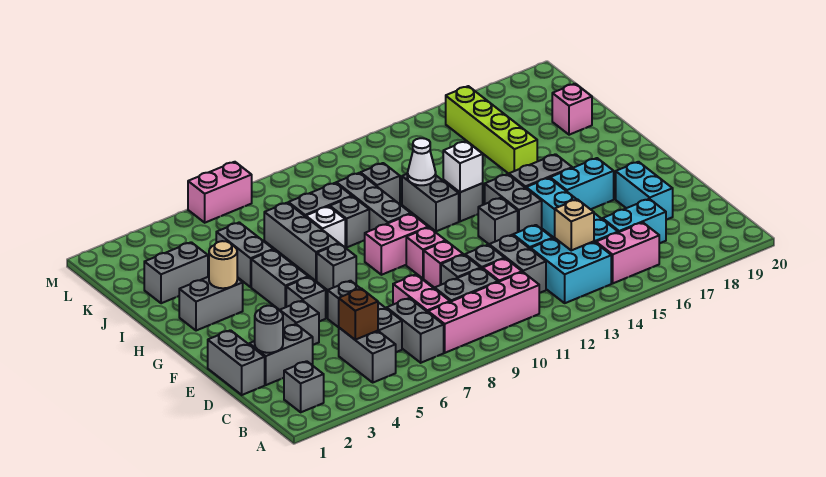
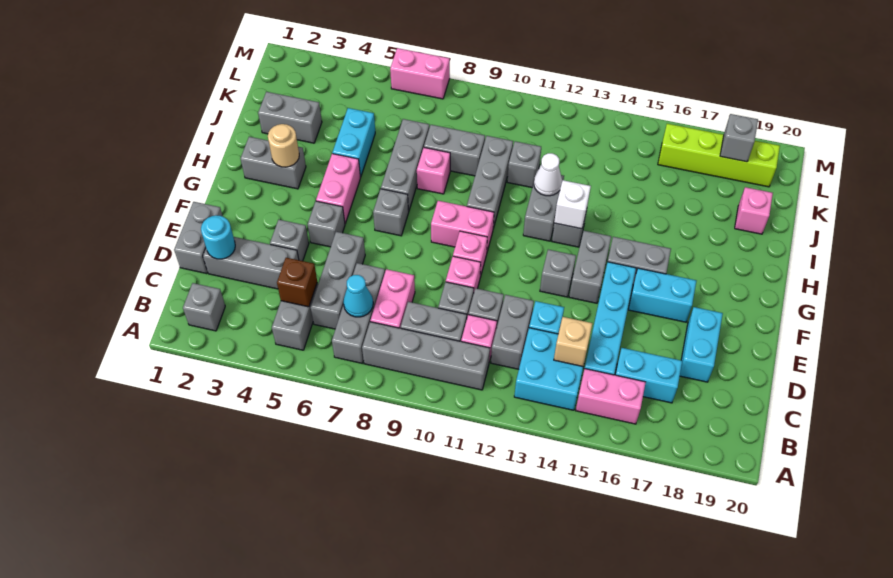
grey 1x2 brick [387,298,444,363] -> grey 1x3 brick [332,263,385,363]
pink 1x4 brick [428,272,539,353] -> grey 1x4 brick [362,322,490,390]
none -> cyan 1x1 cone [343,275,373,317]
grey 1x2 brick [249,324,313,385] -> grey 1x3 brick [203,237,299,289]
grey 1x1 round brick [255,306,283,353] -> cyan 1x1 round brick [201,215,235,259]
grey 1x2 brick [251,250,308,310] -> pink 1x2 brick [316,154,360,224]
grey 1x2 brick [216,222,273,287] -> cyan 1x2 brick [332,108,375,177]
white 1x1 brick [306,206,345,247] -> pink 1x1 brick [417,148,450,194]
grey 1x1 brick [330,196,369,247] -> grey 1x1 brick moved to [720,114,758,162]
lime 1x4 brick [446,86,537,174] -> lime 1x4 brick turned to [658,124,780,187]

